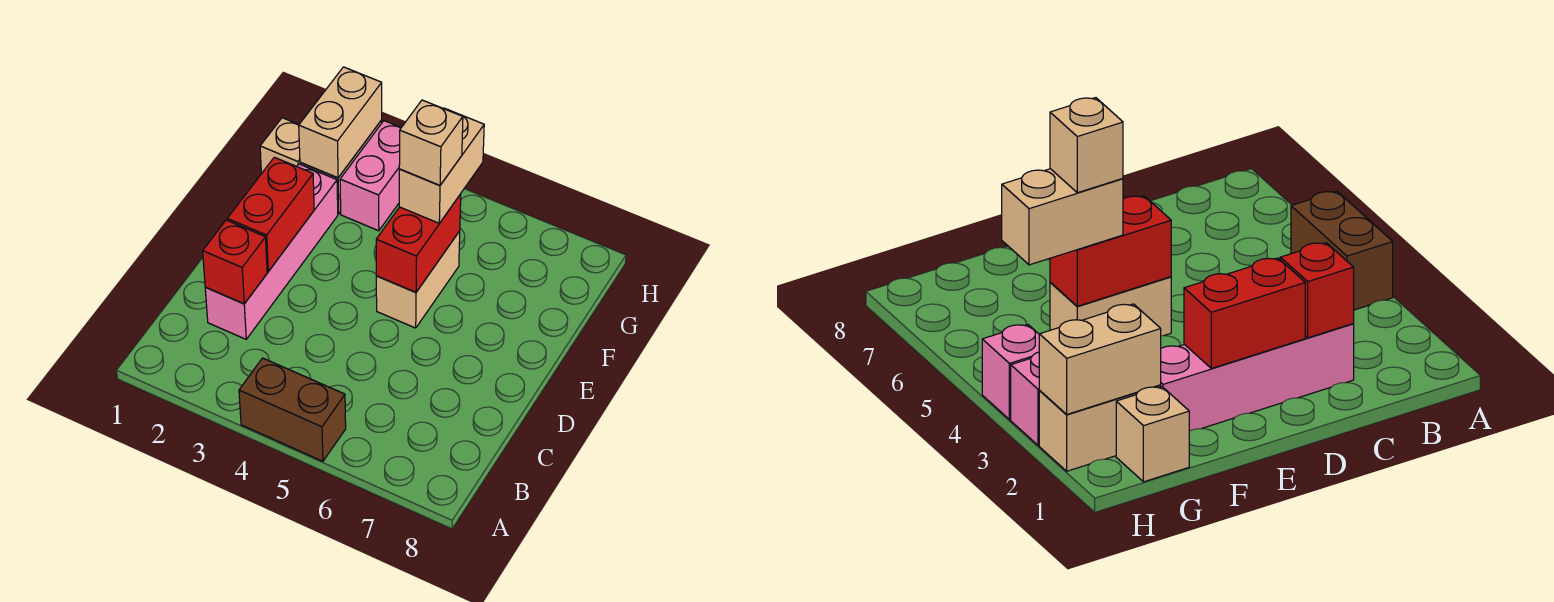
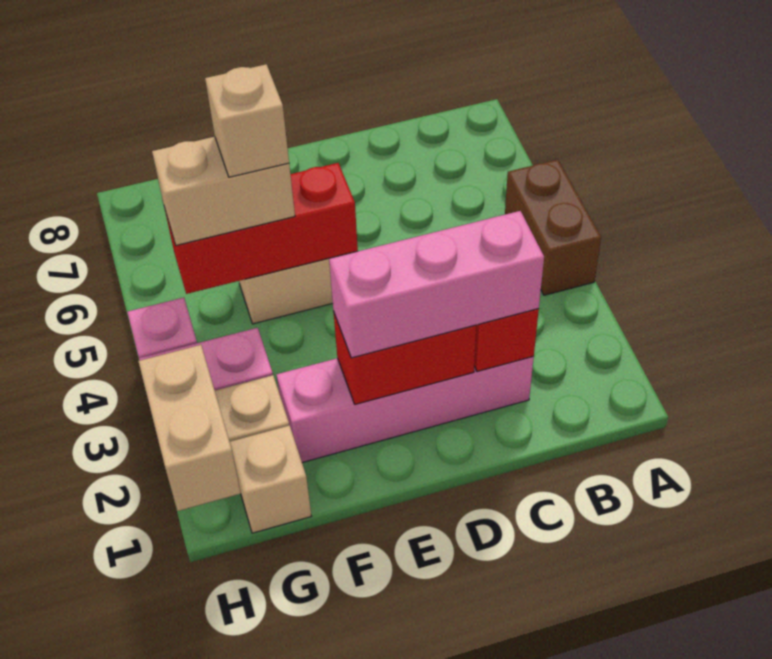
none -> pink 1x3 brick [329,211,544,358]
red 1x2 brick [376,194,461,292] -> red 1x3 brick [165,163,358,294]
tan 1x2 brick [299,67,382,178] -> tan 1x2 brick turned to [138,345,241,511]

